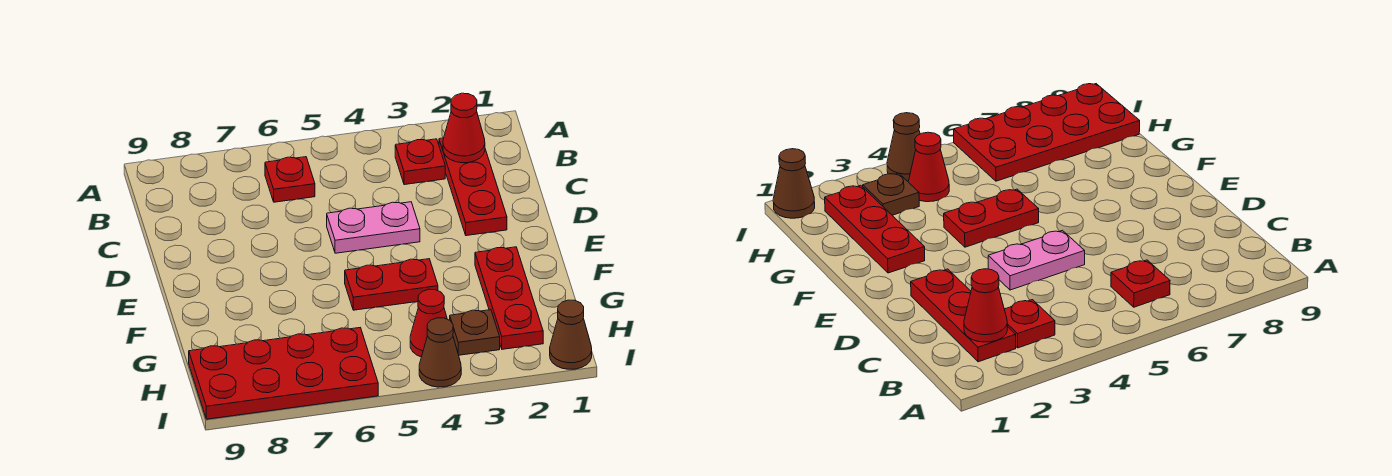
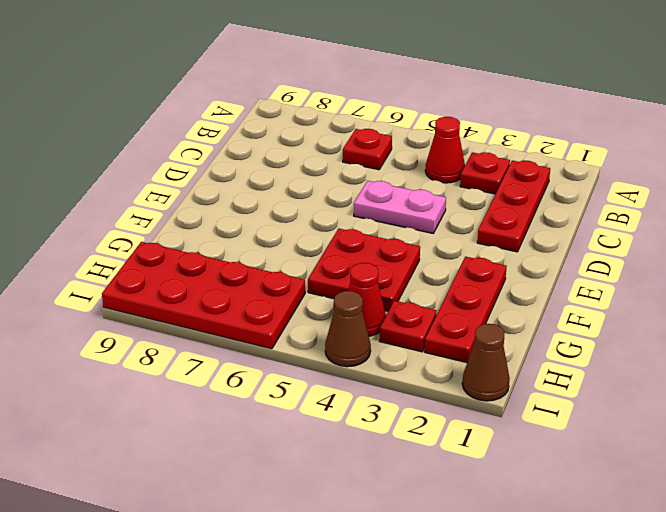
red 1x1 cone [443,93,485,163] -> red 1x1 cone moved to [425,117,465,183]
red 1x2 plate [345,259,438,310] -> red 2x2 plate [308,229,420,311]
brown 1x1 plate [450,310,500,355] -> red 1x1 plate [380,301,437,352]

